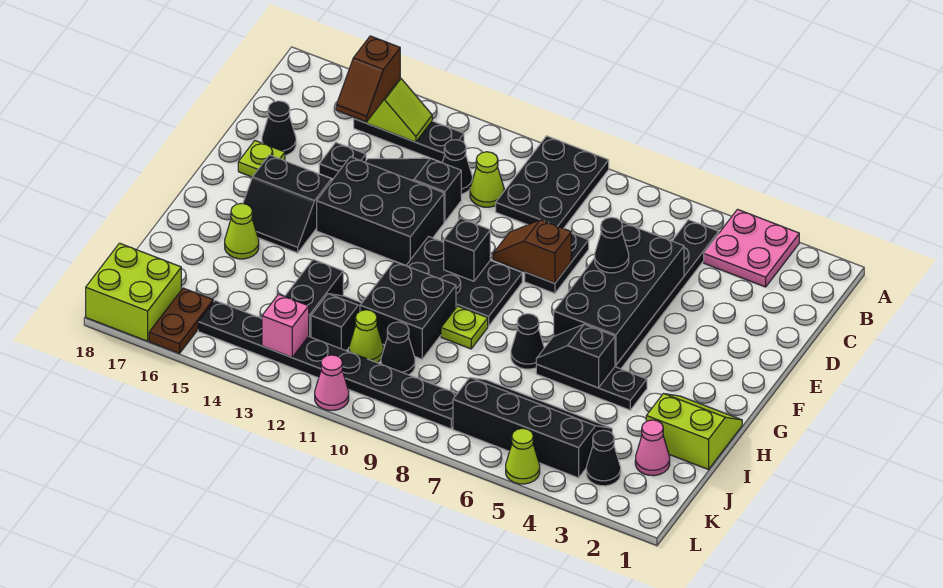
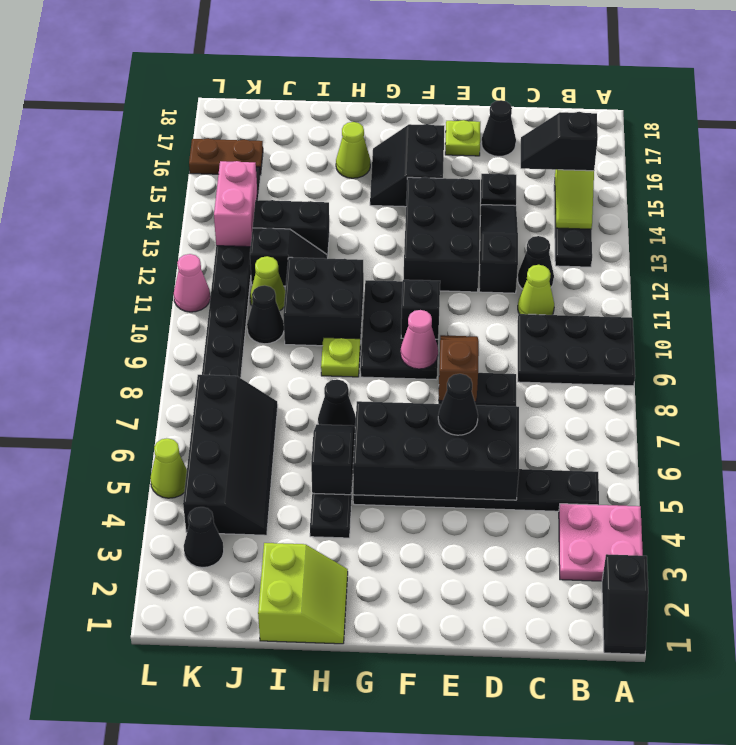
none -> black 1x2 slope [602,554,648,654]
brown 1x2 slope [336,36,400,122] -> black 1x2 slope [521,112,598,171]
pink 1x1 cone [635,420,670,476] -> pink 1x1 cone moved to [401,310,438,369]
pink 1x1 brick [262,294,309,357] -> pink 1x2 brick [214,161,257,247]
lime 2x2 brick [86,243,181,341] -> none

